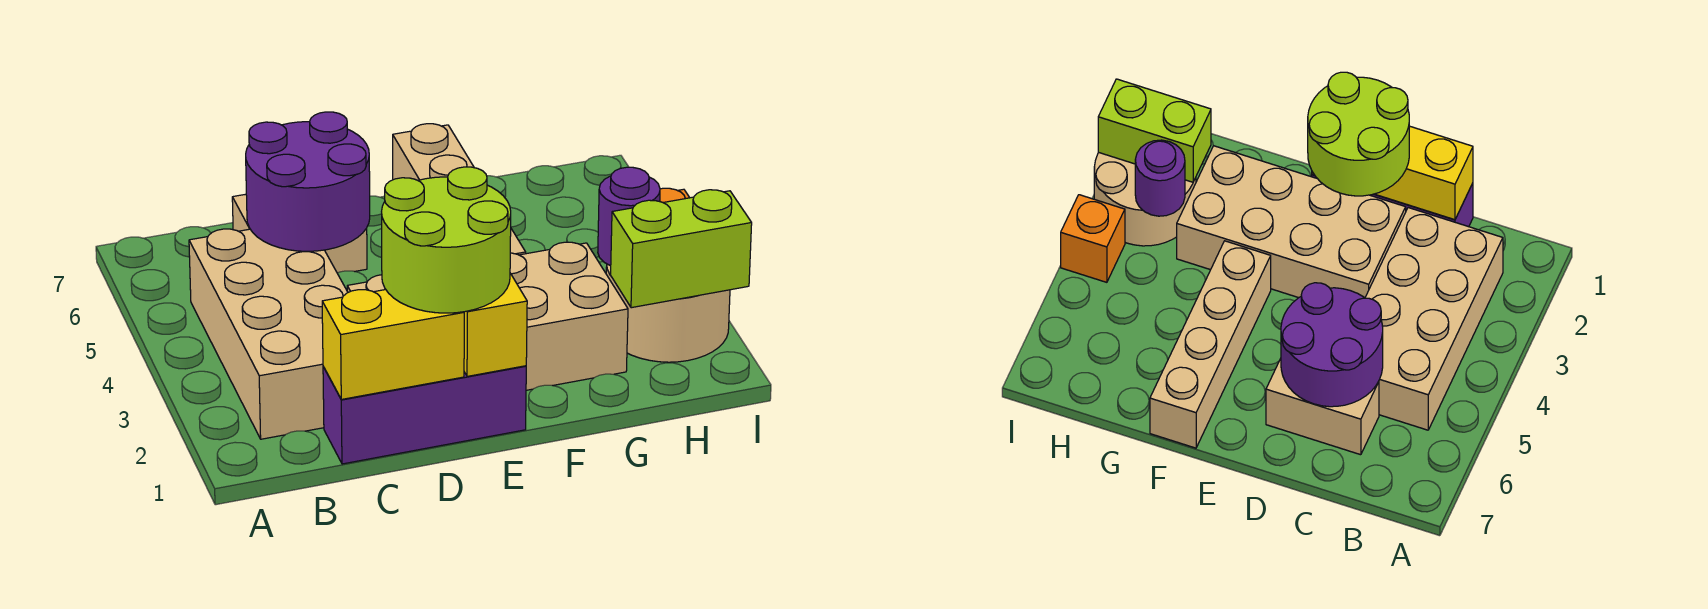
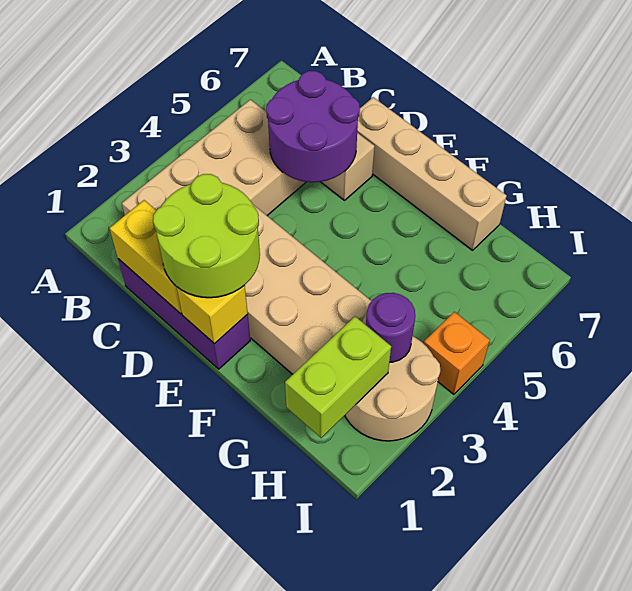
tan 1x4 brick [393,124,526,255] -> tan 1x4 brick turned to [357,97,507,250]
lime 1x2 brick [611,190,752,308] -> lime 1x2 brick turned to [285,317,391,438]

